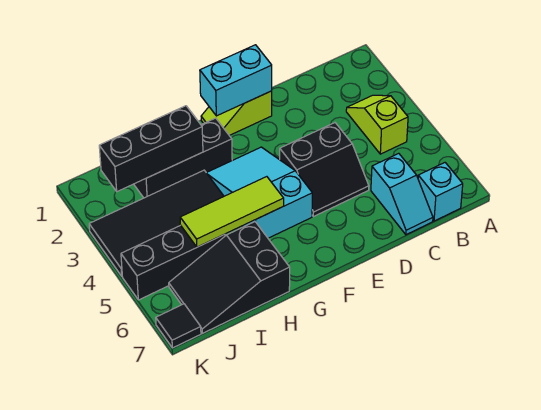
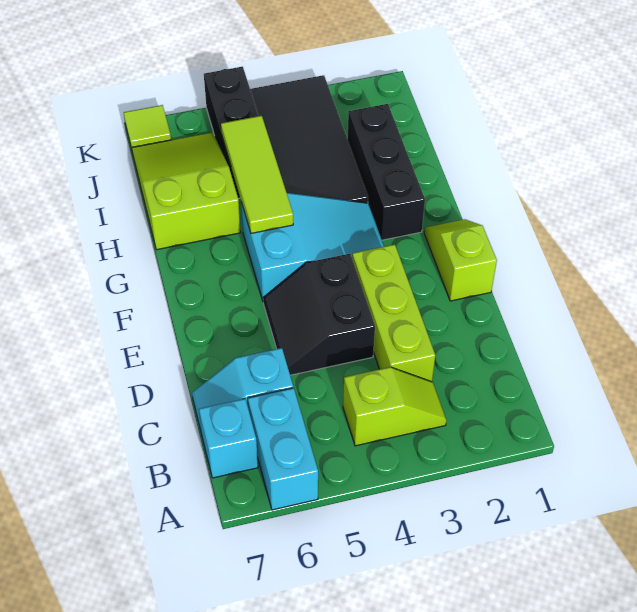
none -> lime 1x3 brick [352,244,435,382]
cyan 1x2 brick [200,45,272,116] -> cyan 1x2 brick moved to [248,388,318,510]
black 1x3 brick [99,106,203,192] -> none
black 2x3 slope [169,222,290,333] -> lime 2x3 slope [132,132,241,250]
black 1x1 tile [156,304,201,348] -> lime 1x1 tile [124,105,171,149]

